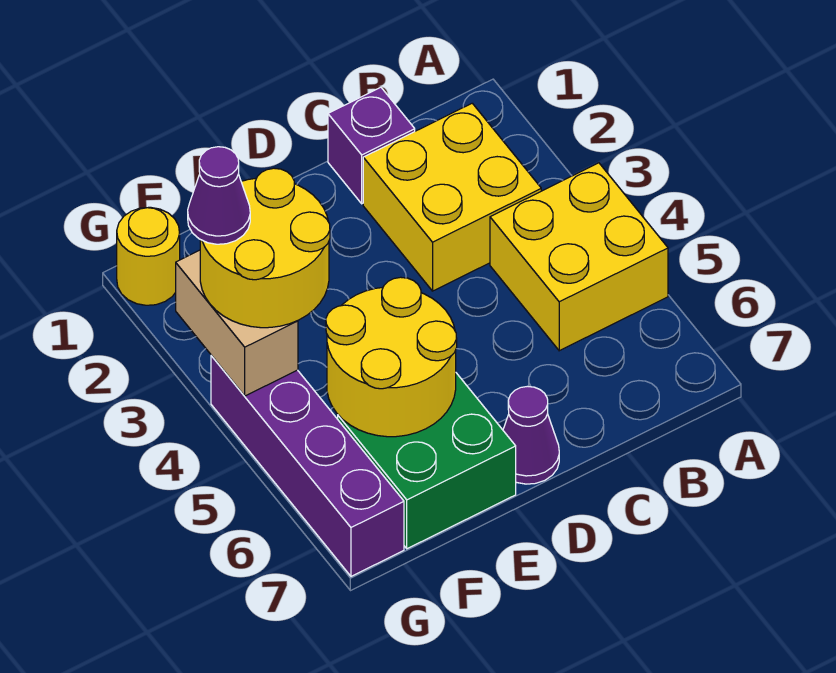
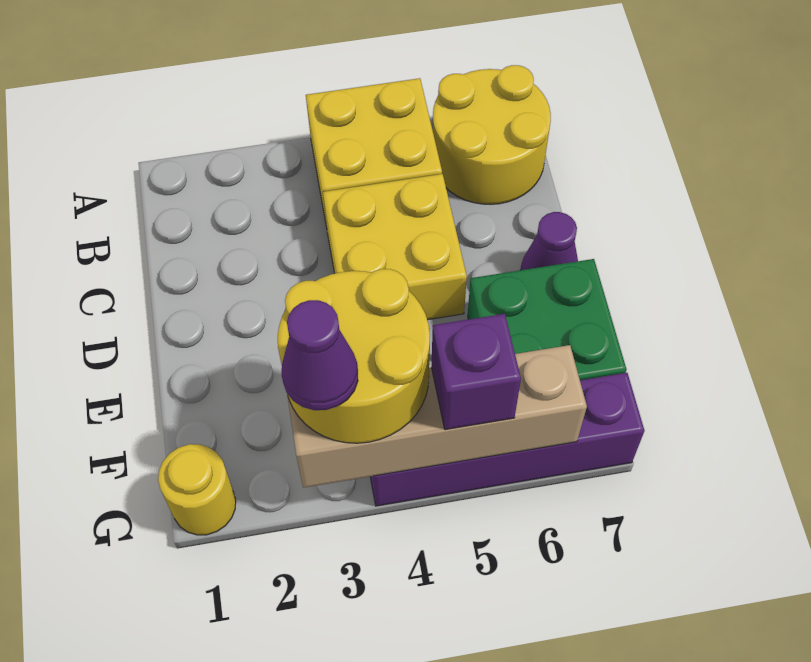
yellow 2x2 brick [363,103,541,291] -> yellow 2x2 brick moved to [323,174,467,320]
purple 1x1 brick [328,87,415,204] -> purple 1x1 brick moved to [432,314,521,430]
yellow 2x2 round brick [326,277,457,437] -> yellow 2x2 round brick moved to [433,65,551,204]
tan 1x2 brick [176,250,298,396] -> tan 1x4 brick [287,345,587,488]

